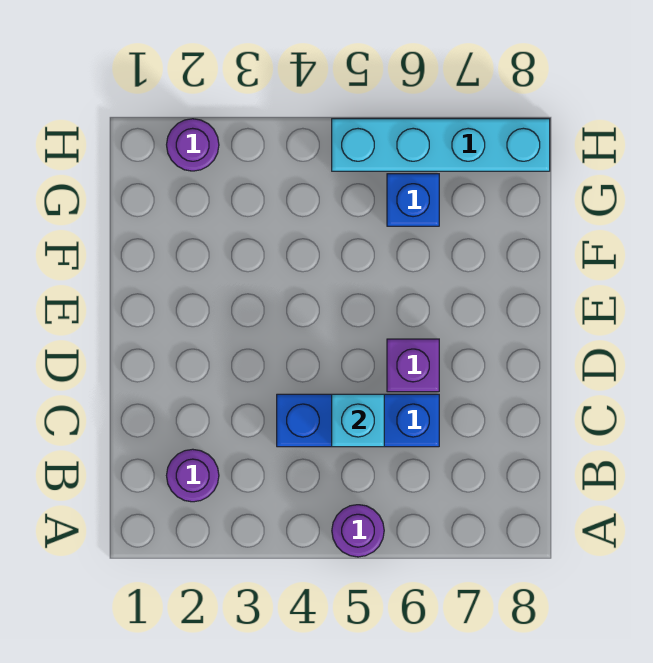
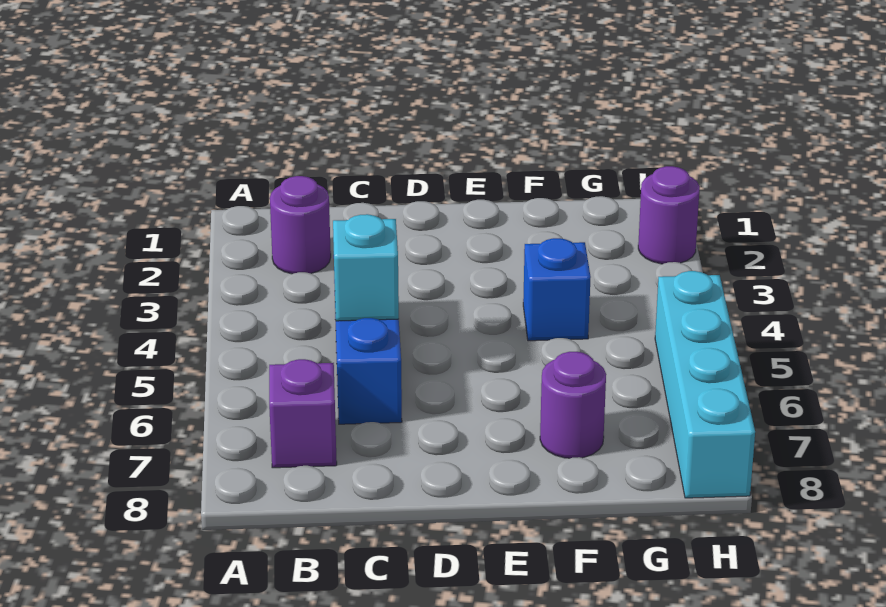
purple 1x1 round brick [332,505,384,557] -> purple 1x1 round brick moved to [540,352,606,458]
purple 1x1 brick [387,339,439,392] -> purple 1x1 brick moved to [269,359,337,468]
blue 1x1 brick [387,174,439,226] -> blue 1x1 brick moved to [523,238,591,341]

